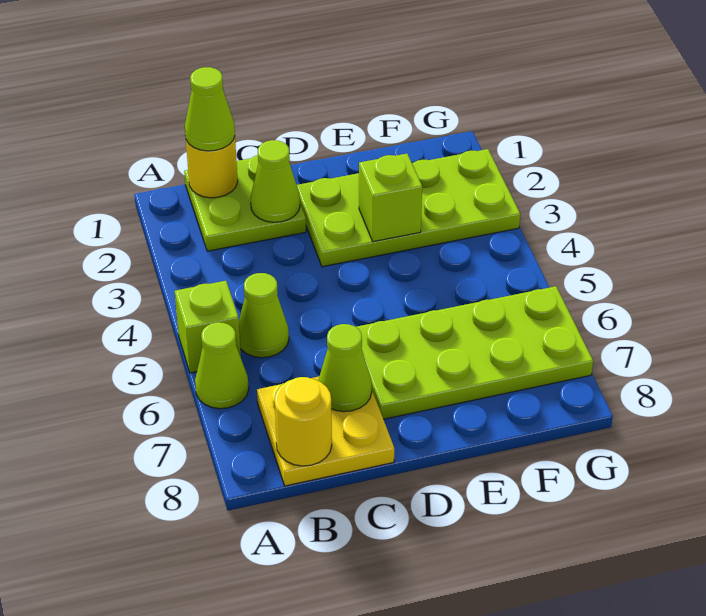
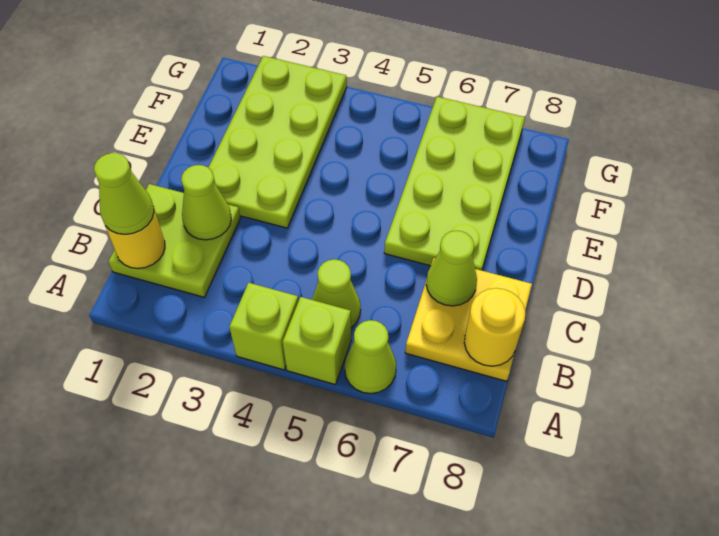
lime 1x1 brick [359,154,422,242] -> lime 1x1 brick moved to [229,283,298,370]

